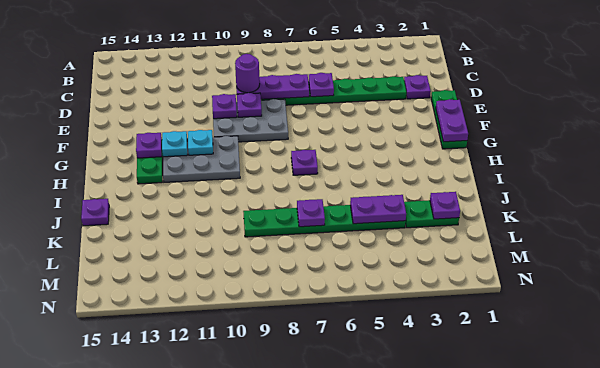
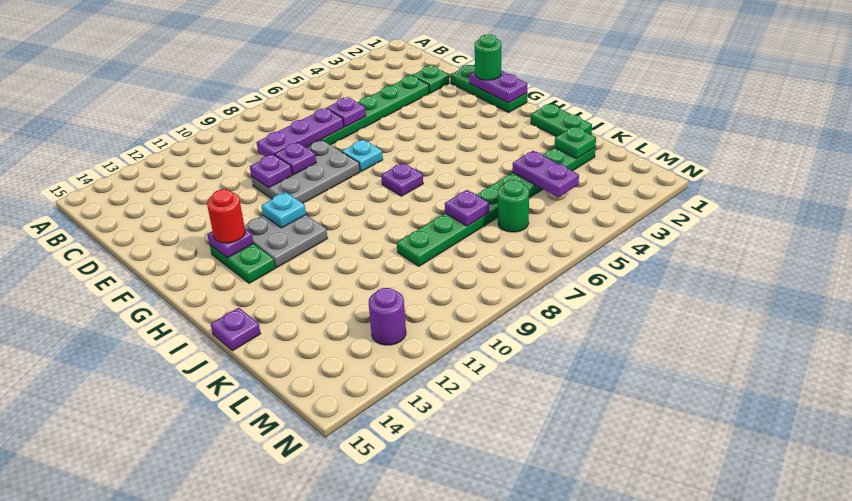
purple 1x1 plate [404,75,431,99] -> green 1x1 plate [412,66,449,93]
purple 1x1 round brick [235,54,260,93] -> purple 1x1 round brick moved to [369,288,406,345]
none -> green 1x1 round brick [475,35,501,80]
grey 2x3 plate [163,136,240,182] -> grey 2x2 plate [244,215,327,268]
cyan 1x1 plate [162,131,187,157] -> cyan 1x1 plate moved to [342,140,383,172]
none -> red 1x1 round brick [207,189,245,243]
none -> green 1x2 plate [531,104,592,137]
purple 1x1 plate [430,192,460,219] -> green 1x1 plate [555,126,596,159]
purple 1x2 plate [350,195,406,224] -> purple 1x2 plate turned to [513,151,579,197]
none -> green 1x1 round brick [498,180,529,232]

